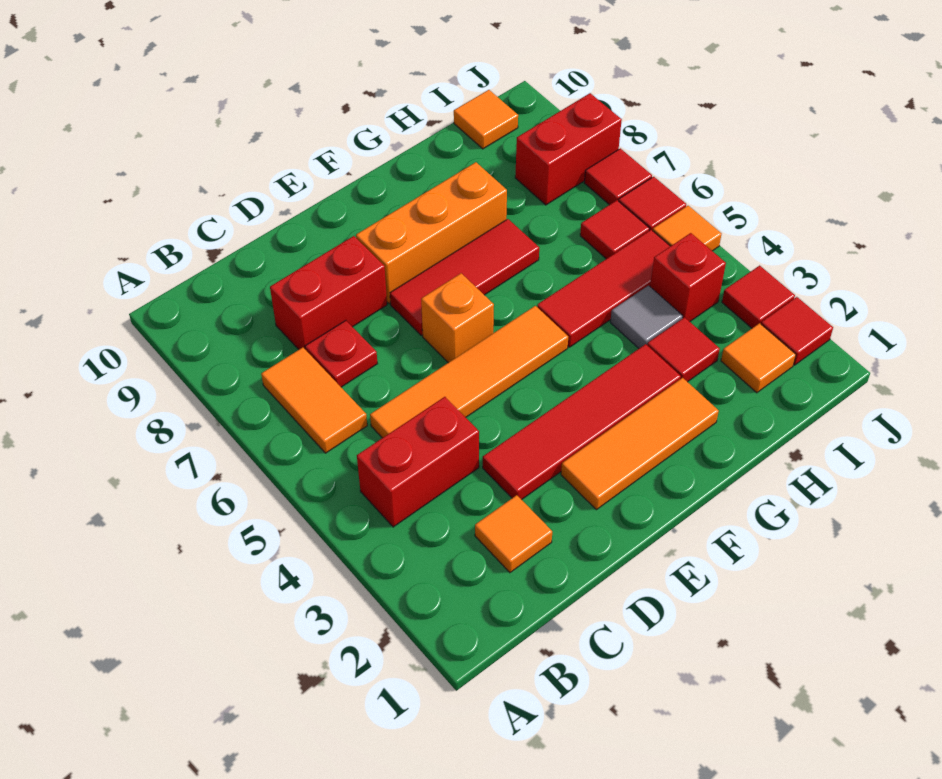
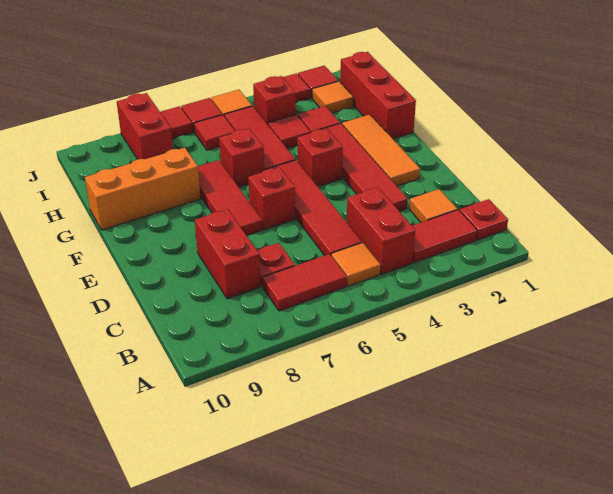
none -> red 1x1 plate [460,199,508,240]
none -> red 1x2 tile [412,210,477,263]
orange 1x2 tile [261,347,367,453] -> red 1x2 tile [263,254,347,311]
orange 1x4 tile [370,306,568,438] -> red 1x4 tile [268,160,362,256]
orange 1x1 brick [421,273,494,363] -> red 1x1 brick [248,167,295,230]
orange 1x3 brick [356,162,507,304] -> orange 1x3 brick turned to [85,147,201,230]
none -> red 1x1 brick [297,128,343,186]
none -> red 1x3 brick [340,52,416,139]
none -> red 1x1 brick [219,129,264,187]
grey 1x1 tile [610,286,683,348] -> red 1x1 tile [268,115,311,149]
orange 1x1 tile [454,90,518,149] -> orange 1x1 tile moved to [331,243,380,286]

